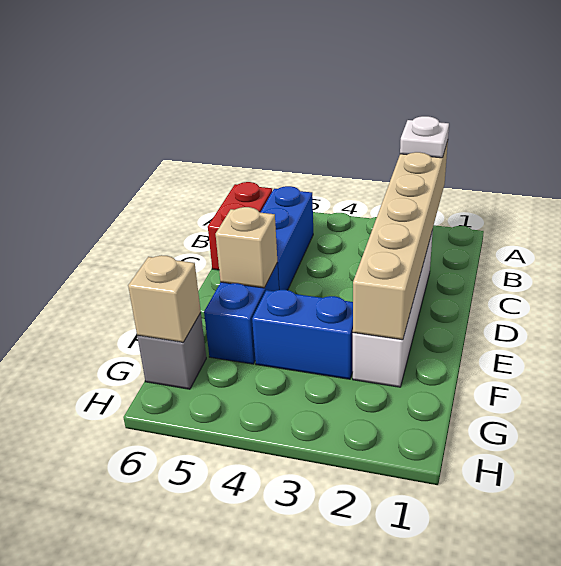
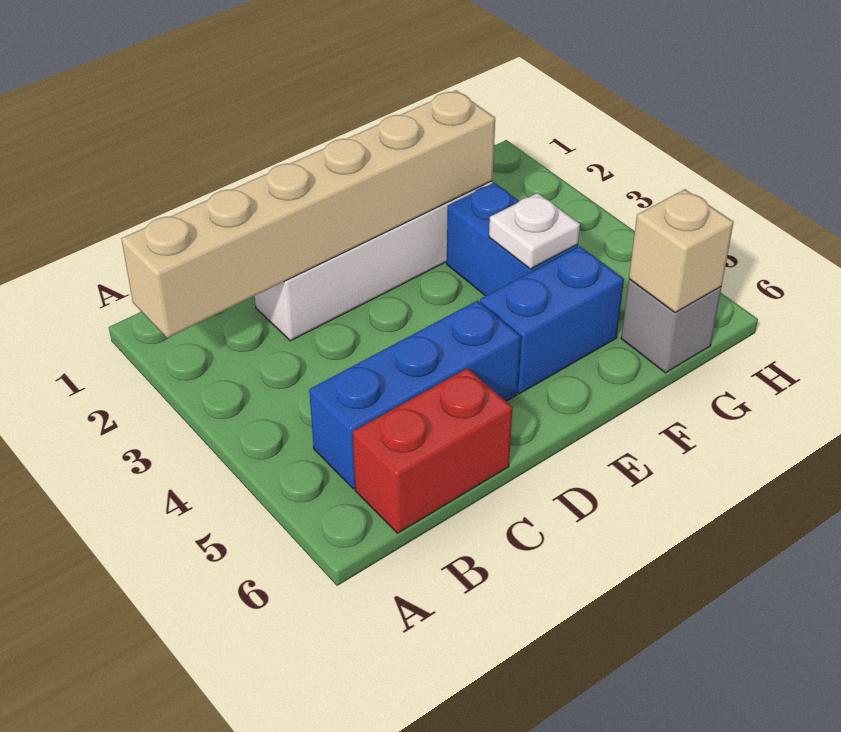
white 1x1 plate [400,116,449,158] -> white 1x1 plate moved to [489,193,580,269]
tan 1x1 brick [216,207,277,288] -> none

